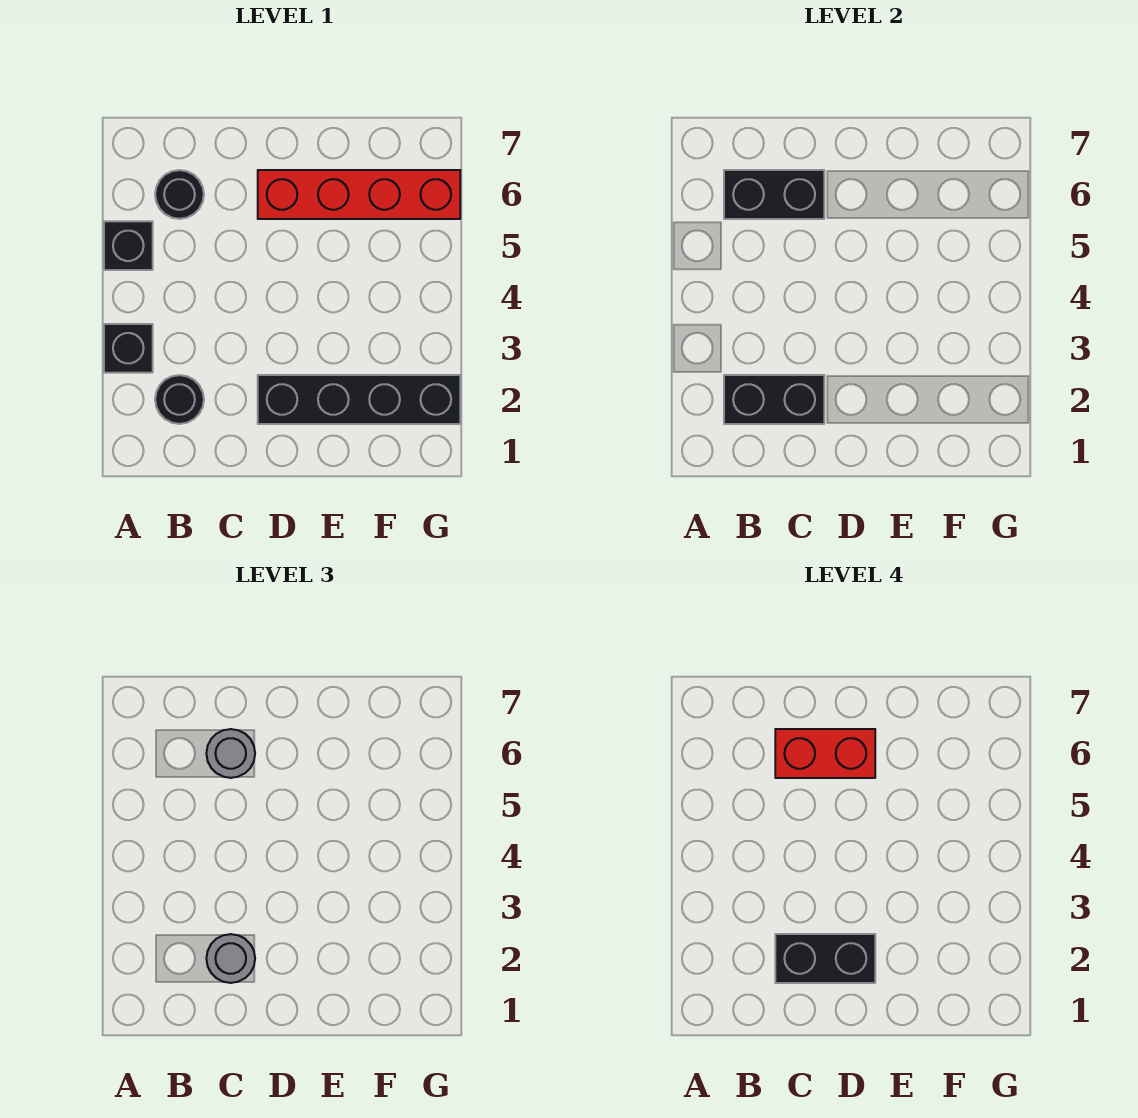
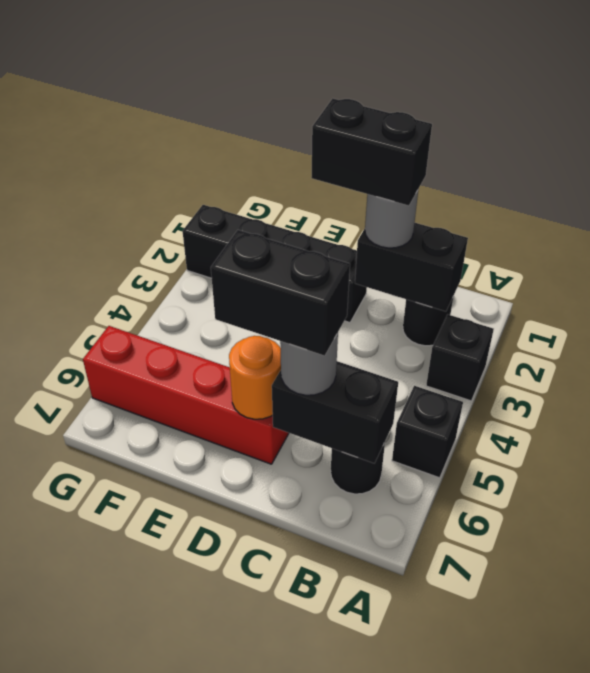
red 1x2 brick [775,729,875,778] -> black 1x2 brick [211,230,350,356]
none -> orange 1x1 round brick [229,336,281,419]

